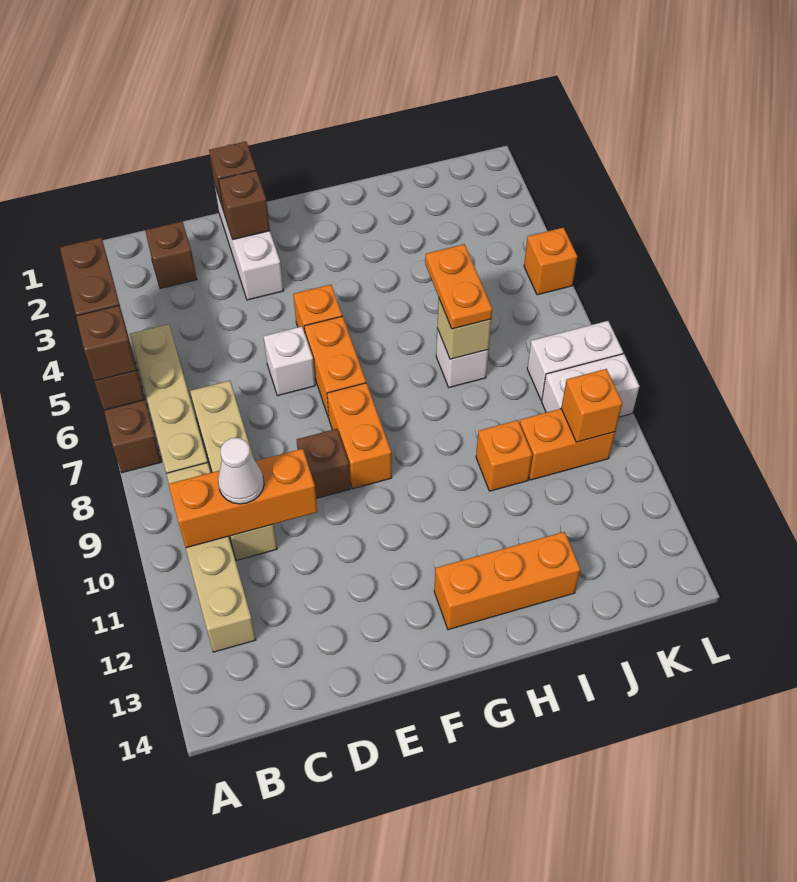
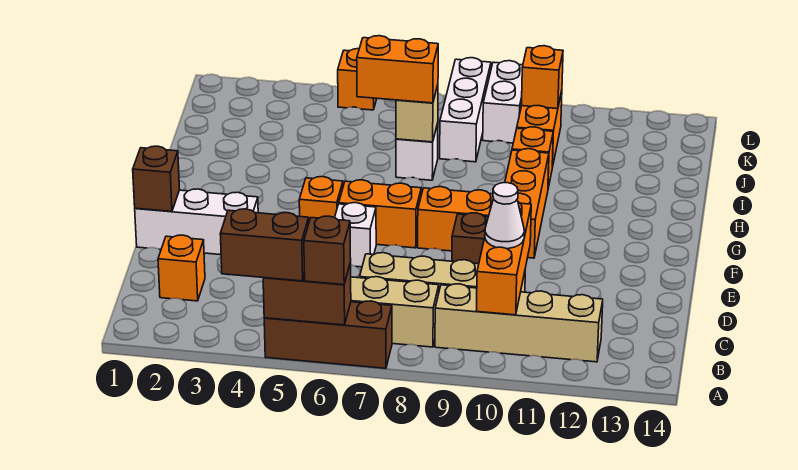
brown 1x1 brick [145,221,197,289] -> orange 1x1 brick [158,235,205,301]
brown 1x1 brick [218,171,270,239] -> none
orange 1x3 brick [434,532,580,630] -> orange 1x3 brick moved to [505,149,549,258]
orange 1x2 plate [425,244,492,329] -> orange 1x2 brick [357,36,438,103]
white 1x2 brick [527,321,623,400] -> white 1x3 brick [440,58,491,162]

